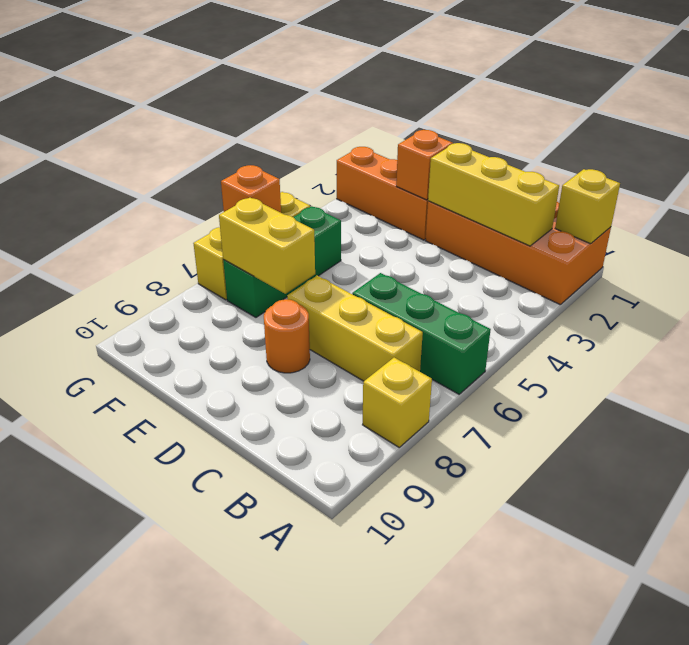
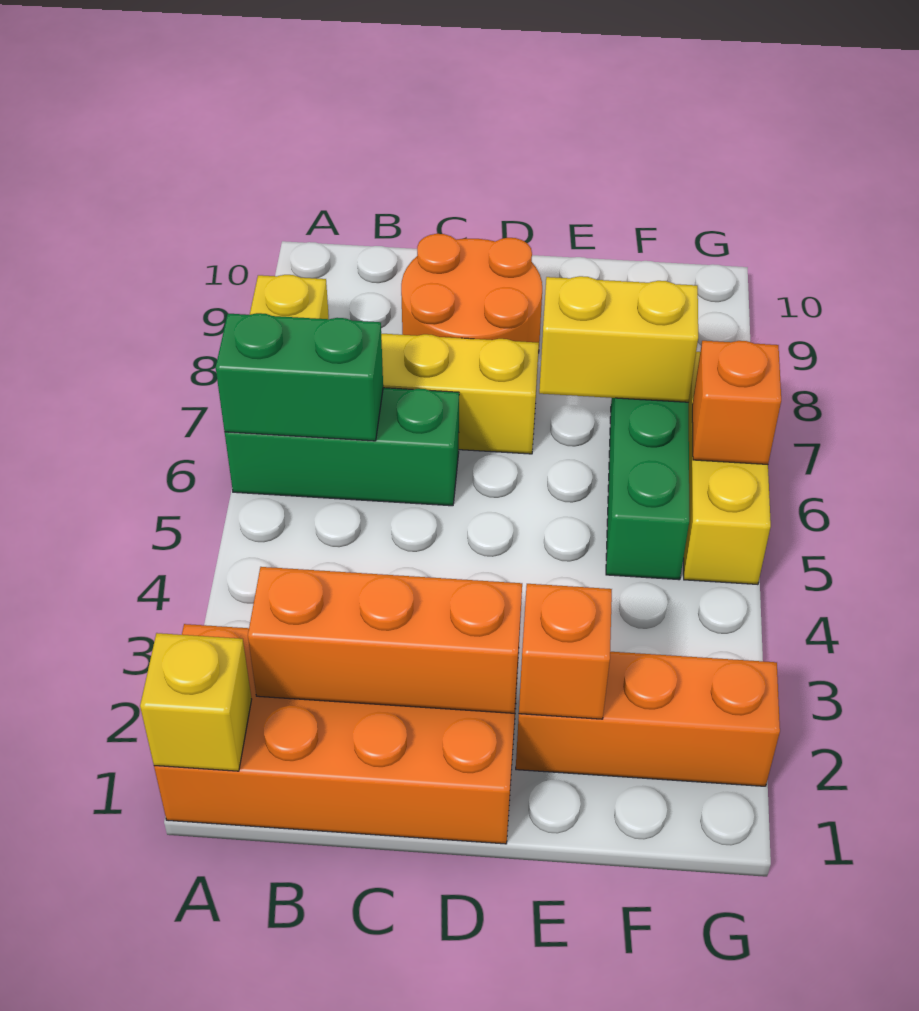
none -> green 1x2 brick [216,313,383,441]
yellow 1x3 brick [428,143,559,246] -> orange 1x3 brick [248,567,522,713]
orange 1x1 round brick [264,299,310,373] -> orange 2x2 round brick [401,234,542,353]

